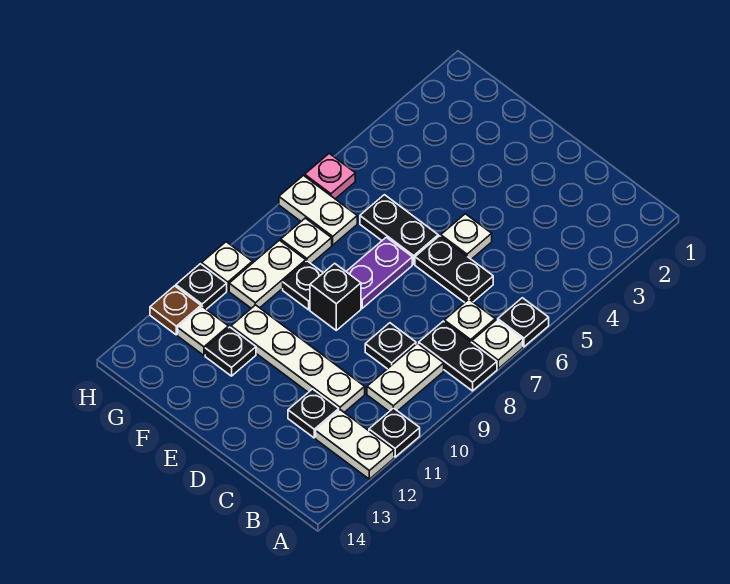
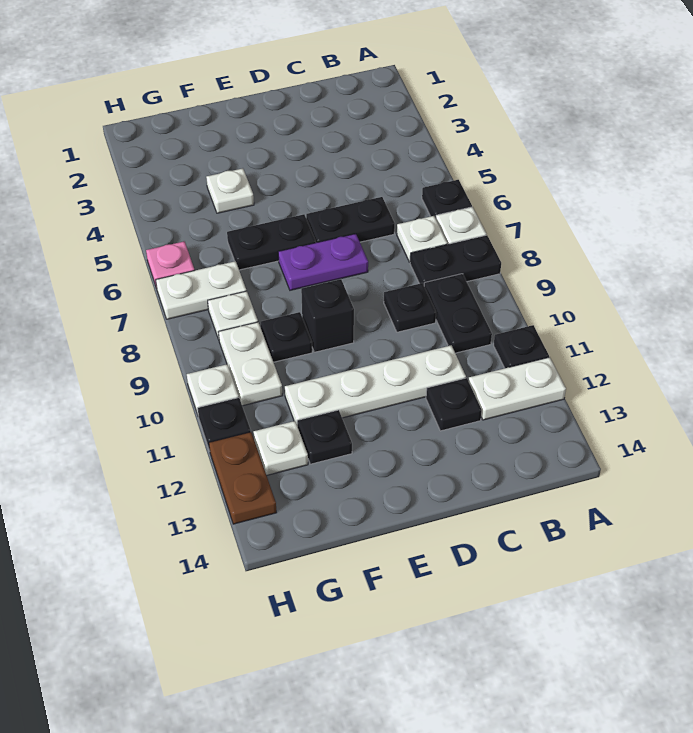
white 1x2 plate [367,343,444,411] -> black 1x2 plate [424,274,492,353]
white 1x1 plate [441,214,492,259] -> white 1x1 plate moved to [206,168,254,213]
purple 1x2 plate [346,237,412,308] -> purple 1x2 plate turned to [278,234,368,290]
brown 1x1 plate [150,286,201,335] -> brown 1x2 plate [209,432,277,524]

